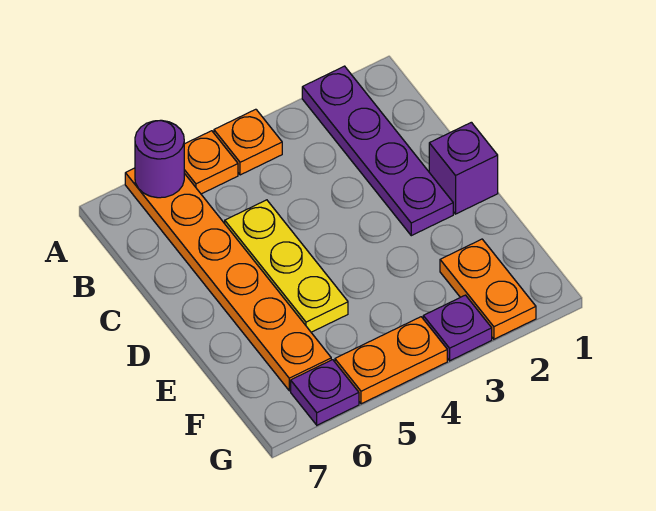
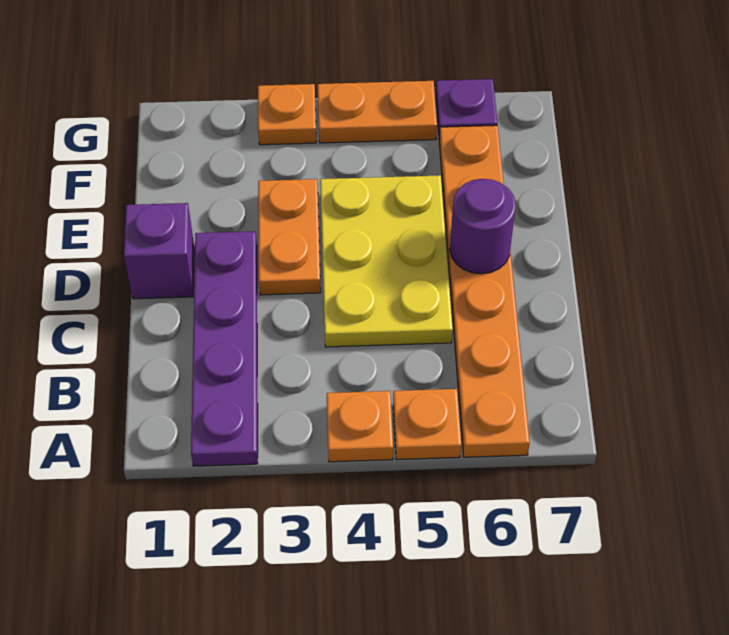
purple 1x1 round brick [135,120,184,198] -> purple 1x1 round brick moved to [450,179,516,274]
yellow 1x3 plate [225,200,348,332] -> yellow 2x3 plate [320,175,453,347]
orange 1x2 plate [440,239,536,339] -> orange 1x2 plate moved to [258,179,321,295]
purple 1x1 plate [423,295,492,361] -> orange 1x1 plate [258,84,316,145]

